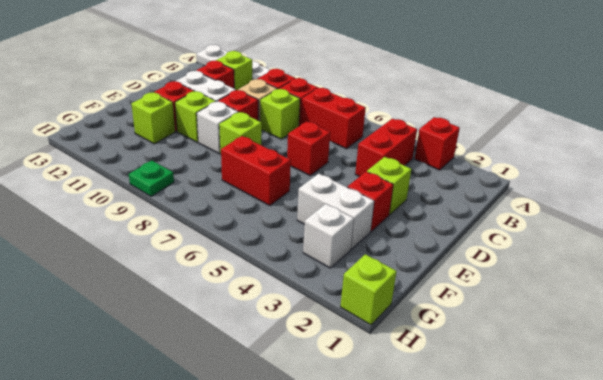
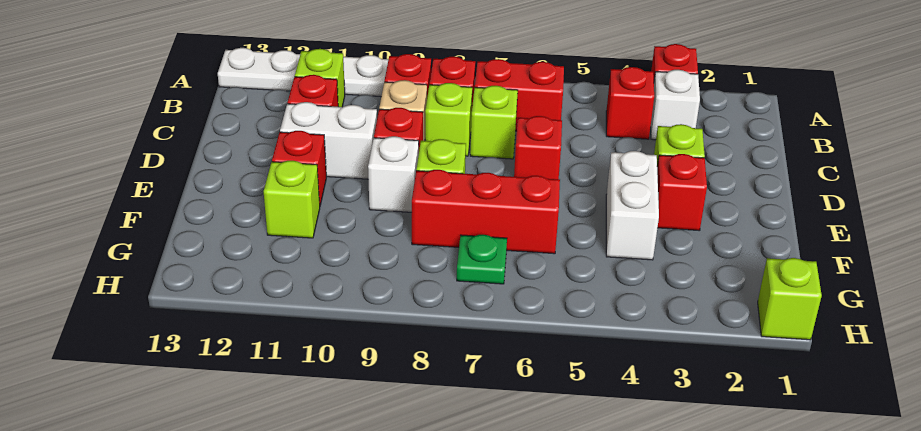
red 1x2 brick [355,119,417,177] -> red 1x1 brick [606,67,654,139]
lime 1x1 brick [175,91,216,142] -> lime 1x1 brick moved to [470,86,518,159]
white 1x2 brick [297,174,374,249] -> white 1x2 brick turned to [606,151,659,260]
red 1x2 brick [221,136,291,206] -> red 1x3 brick [412,170,560,254]
white 1x1 brick [303,204,354,268] -> white 1x1 brick moved to [651,70,700,140]
green 1x1 plate [129,161,174,196] -> green 1x1 plate moved to [457,235,507,284]

